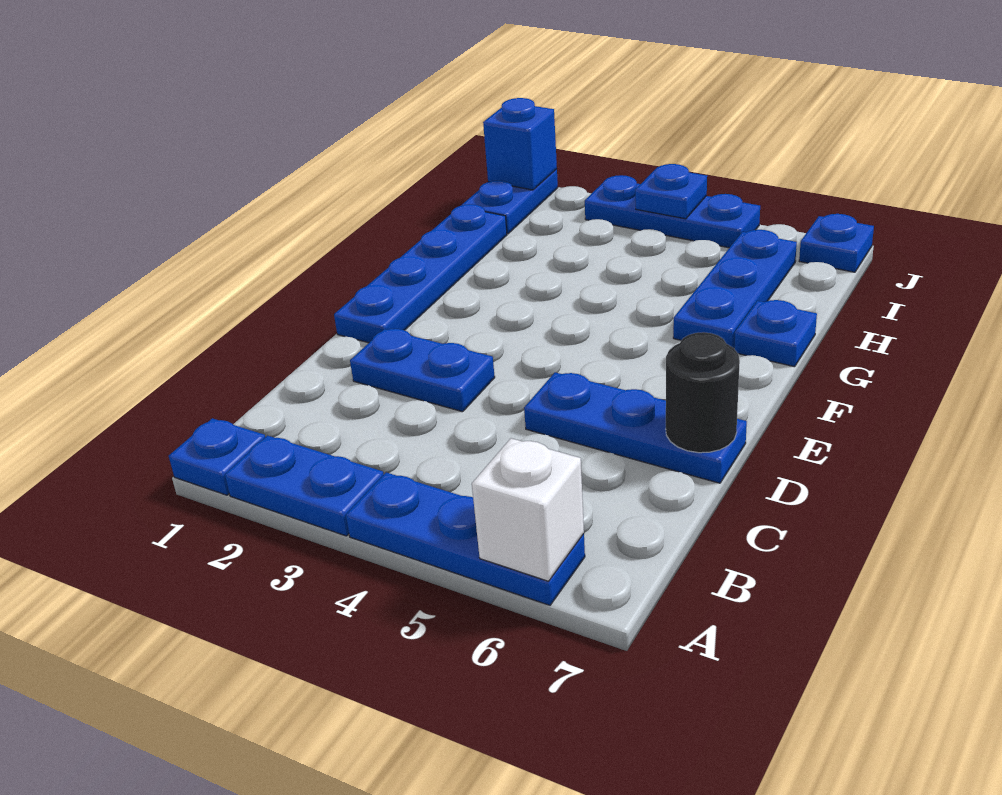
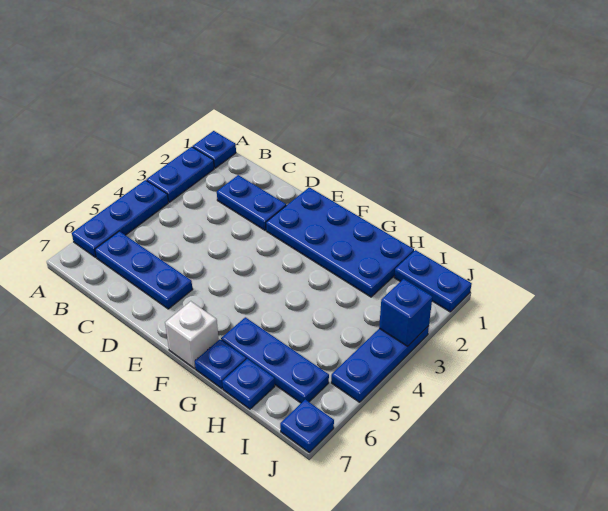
white 1x1 brick [472,438,584,581] -> white 1x1 brick moved to [165,301,219,369]
blue 1x2 plate [350,329,495,412] -> blue 1x2 plate turned to [217,175,286,230]
blue 1x3 plate [524,372,747,483] -> blue 1x3 plate turned to [95,231,193,309]
black 1x1 round brick [666,332,740,453] -> none
blue 1x4 plate [334,204,507,343] -> blue 2x4 plate [266,187,414,297]
blue 1x1 brick [483,98,557,190] -> blue 1x1 brick moved to [379,279,432,346]
blue 1x1 plate [635,164,707,219] -> blue 1x1 plate moved to [222,359,275,409]

